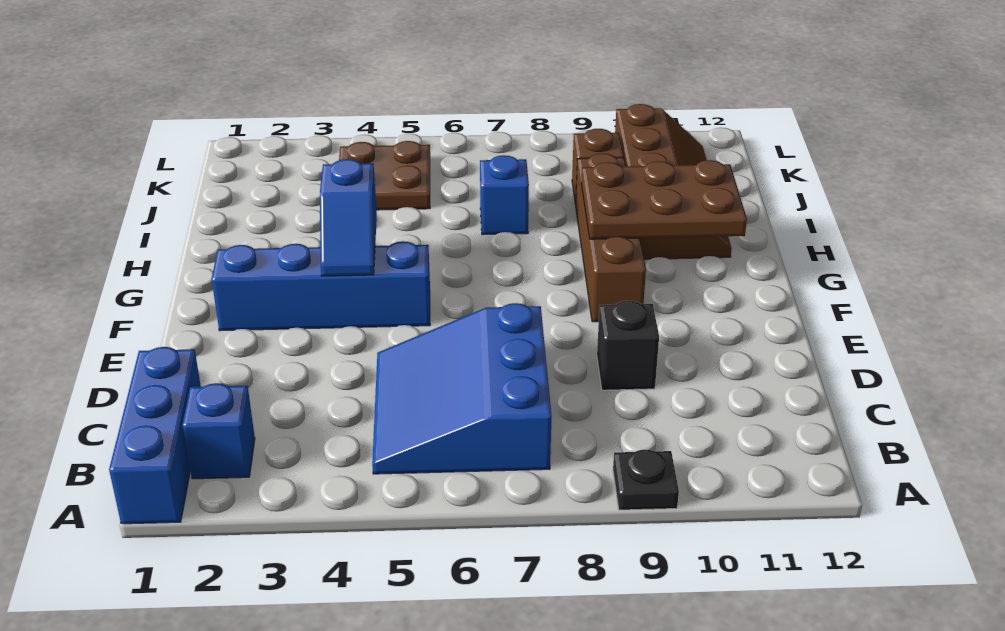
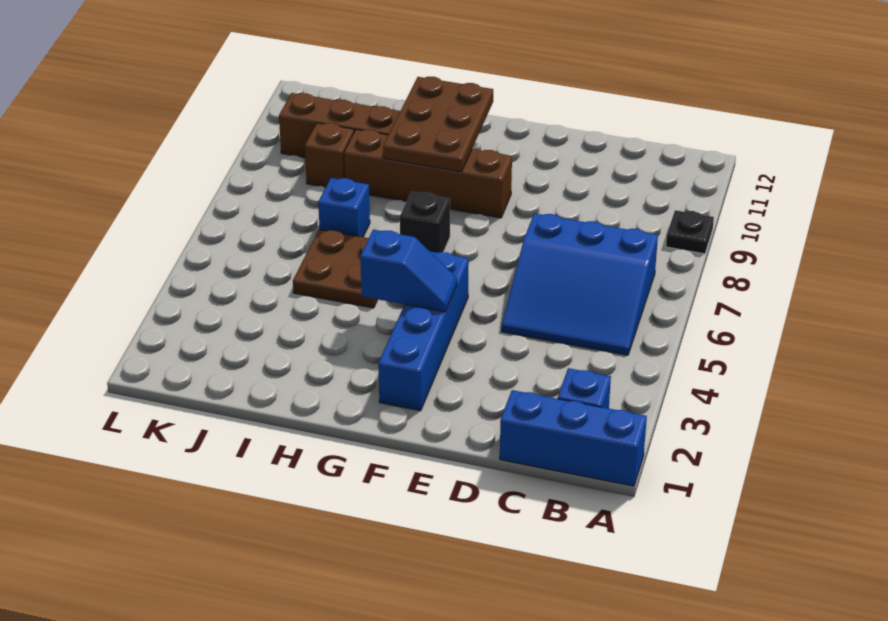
black 1x1 brick [597,301,659,390] -> black 1x1 brick moved to [400,192,450,253]
brown 2x2 plate [339,141,430,210] -> brown 2x2 plate moved to [293,229,378,308]

